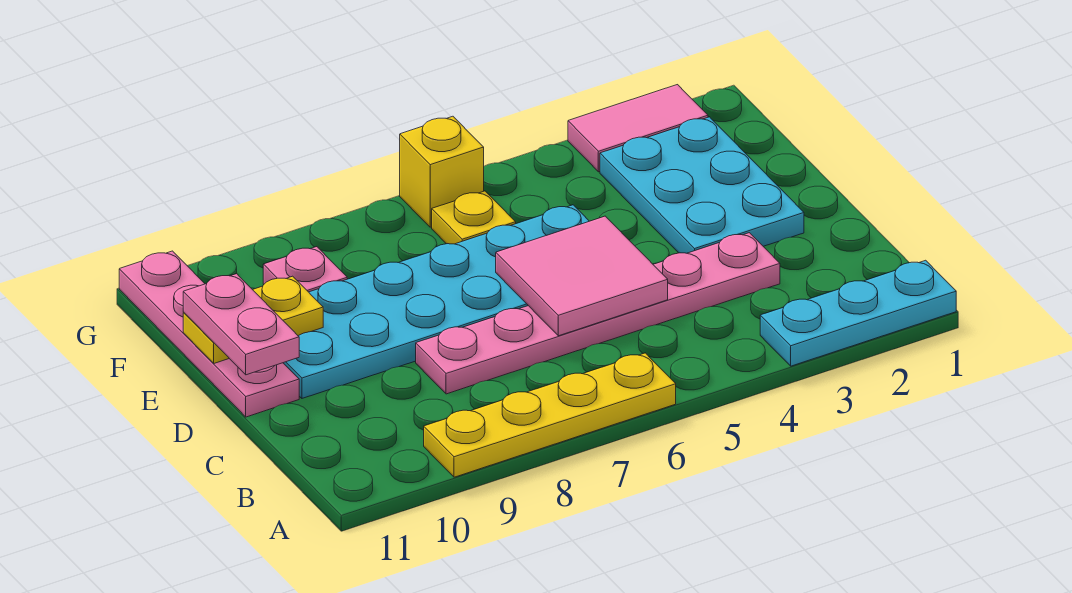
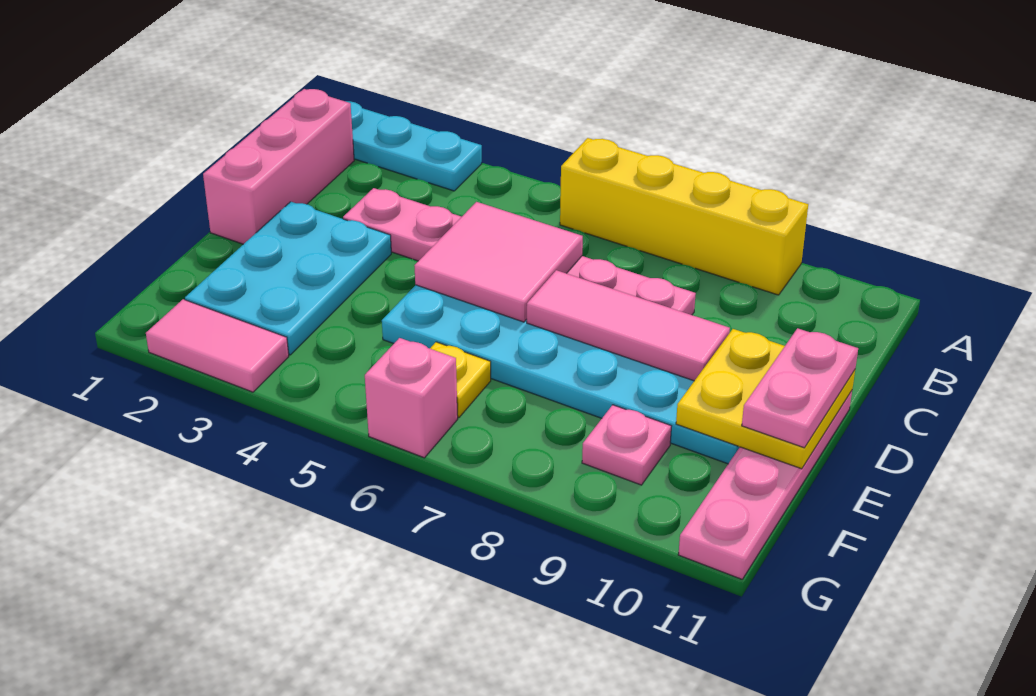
yellow 1x4 plate [424,353,676,477] -> yellow 1x4 brick [560,138,808,295]
none -> pink 1x3 brick [203,89,354,244]
none -> pink 1x3 tile [527,270,730,381]
yellow 1x2 plate [183,276,323,363] -> yellow 2x2 plate [676,329,855,469]
yellow 1x1 brick [400,116,484,227] -> pink 1x1 brick [365,338,458,458]

